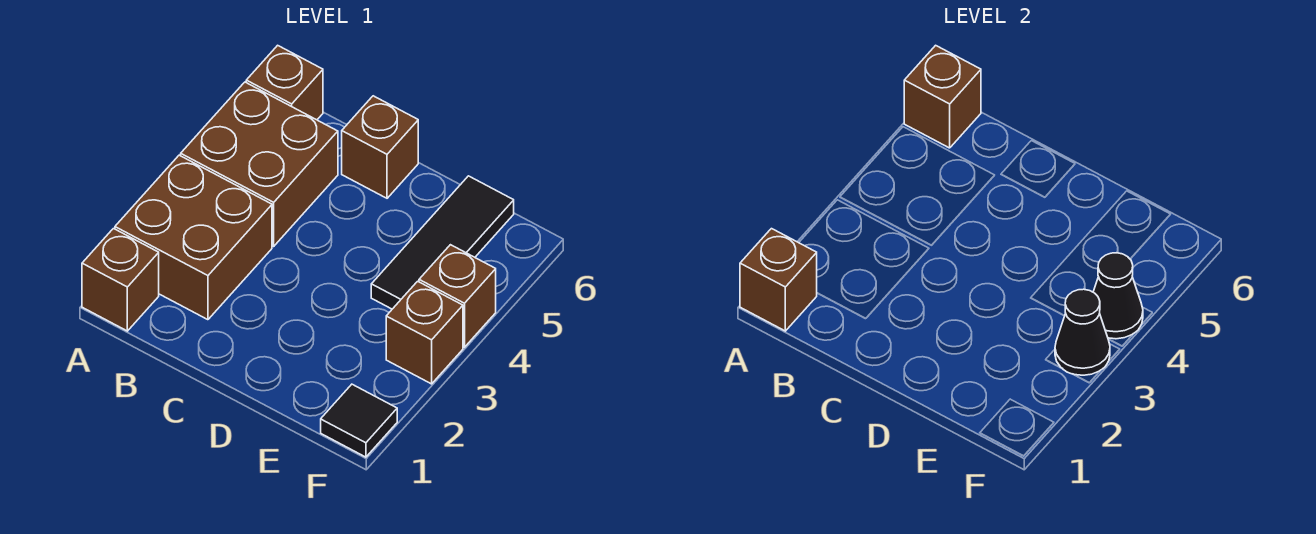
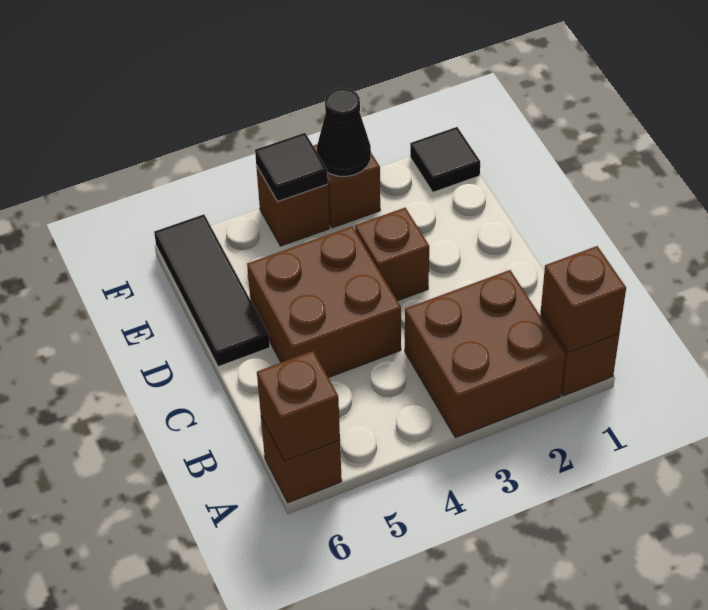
brown 2x2 brick [181,82,338,246] -> brown 2x2 brick moved to [247,226,401,378]
brown 1x1 brick [342,96,418,198] -> brown 1x1 brick moved to [355,207,429,301]
black 1x3 tile [371,176,514,309] -> black 1x3 tile turned to [154,214,270,367]
black 1x1 cone [1093,253,1143,339] -> black 1x1 tile [255,133,328,202]

